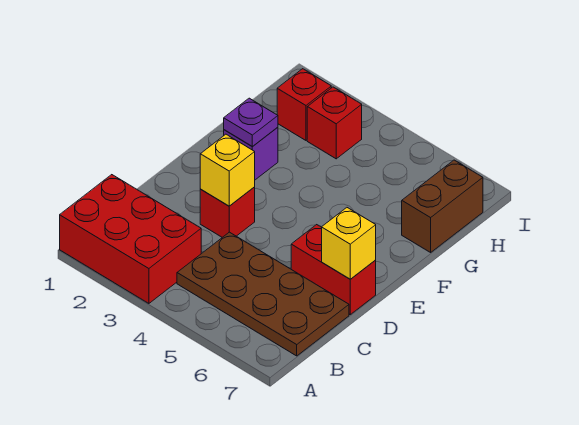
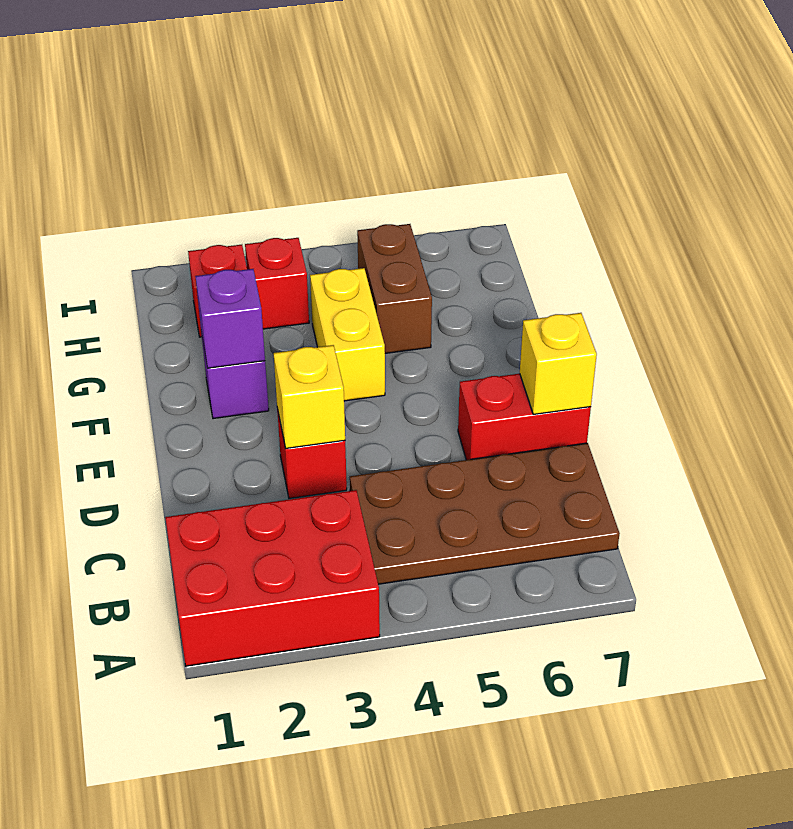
purple 1x1 plate [224,98,278,147] -> purple 1x1 brick [195,269,265,368]
none -> yellow 1x2 brick [310,268,385,401]
brown 1x2 brick [402,160,483,252] -> brown 1x2 brick moved to [357,224,432,353]

